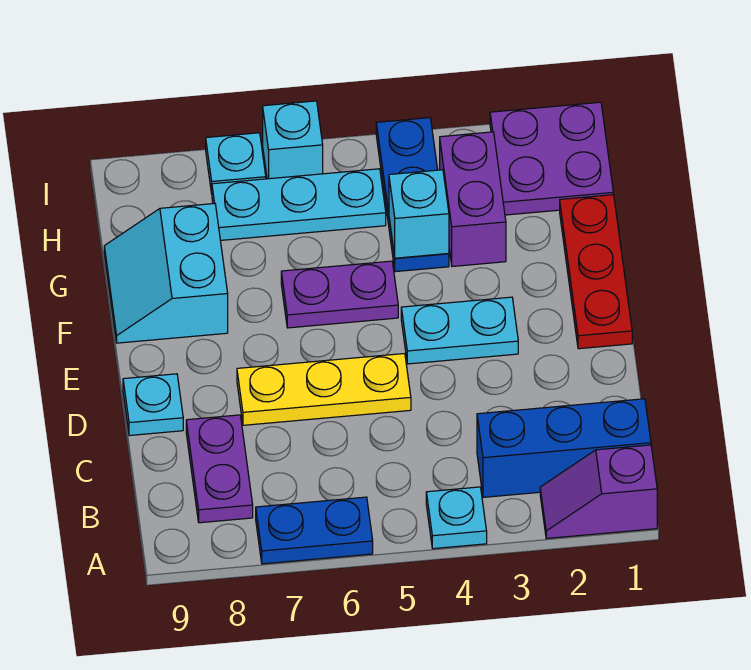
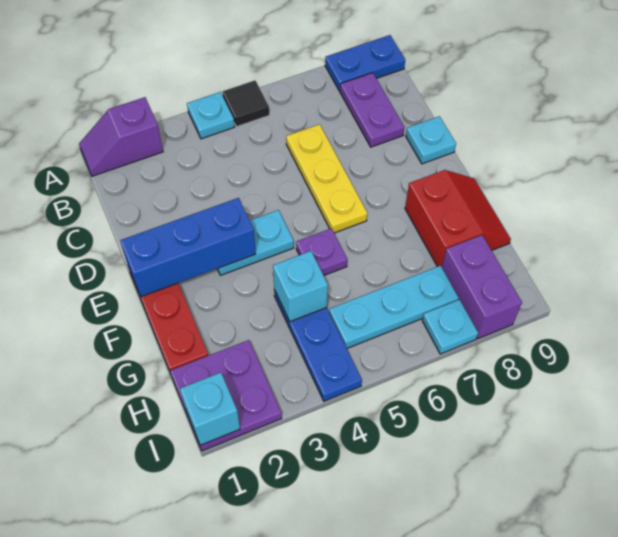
purple 1x2 slope [540,445,657,538] -> purple 1x2 slope turned to [79,97,163,176]
none -> black 1x1 tile [222,80,269,127]
blue 1x2 plate [256,497,373,564] -> blue 1x2 plate moved to [325,35,405,91]
blue 1x3 brick [477,399,651,497] -> blue 1x3 brick moved to [120,198,256,297]
yellow 1x3 plate [237,354,411,425] -> yellow 1x3 plate turned to [286,124,367,233]
purple 1x2 plate [281,261,398,328] -> purple 1x1 plate [296,228,348,275]
cyan 2x2 slope [104,204,228,343] -> red 2x2 slope [405,170,511,267]
purple 1x2 brick [440,132,506,266] -> purple 1x2 brick moved to [442,235,522,339]
cyan 1x1 brick [263,101,323,179] -> cyan 1x1 brick moved to [180,372,240,445]

